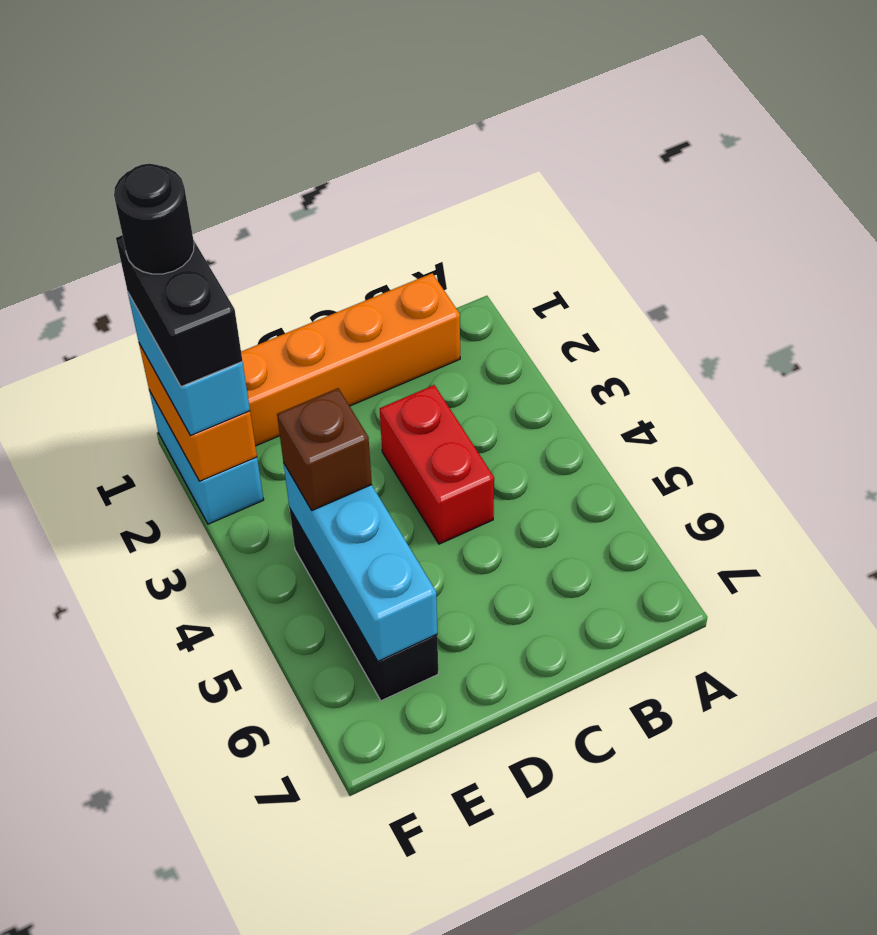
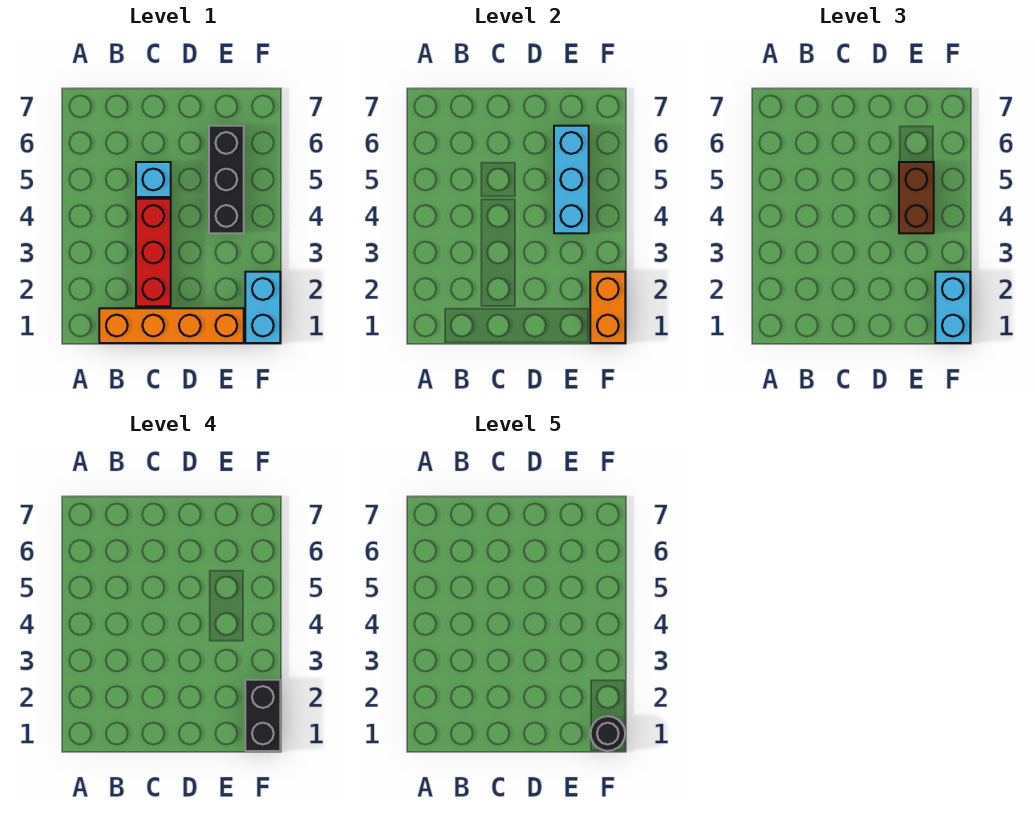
red 1x2 brick [380,385,494,544] -> red 1x3 brick [136,199,171,306]
none -> cyan 1x1 brick [136,162,171,197]
brown 1x1 brick [277,388,372,510] -> brown 1x2 brick [899,162,934,233]

